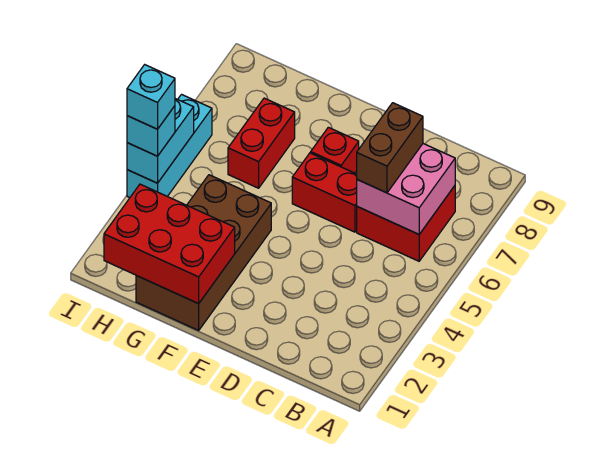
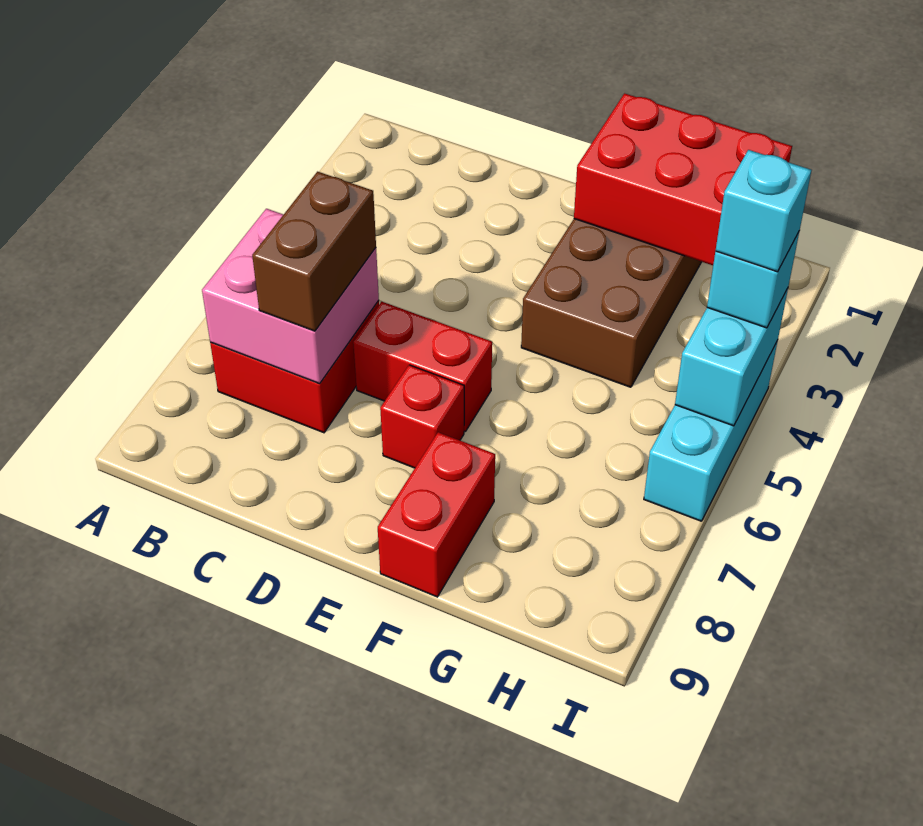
red 1x2 brick [228,98,295,188] -> red 1x2 brick moved to [378,432,495,597]

